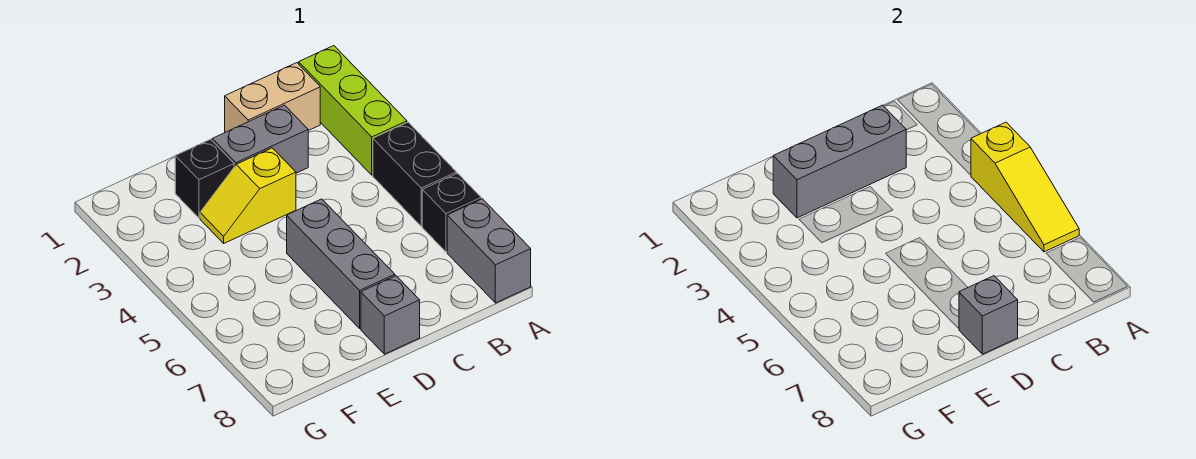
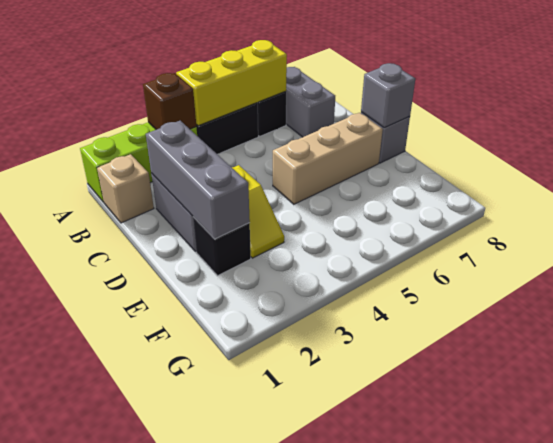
none -> brown 1x1 brick [143,73,196,130]
yellow 1x3 slope [971,122,1079,252] -> yellow 1x3 brick [176,40,287,126]
grey 1x2 brick [447,199,531,303] -> grey 1x2 brick turned to [286,67,335,137]
tan 1x2 brick [225,63,320,132] -> tan 1x1 brick [97,154,154,223]
grey 1x3 brick [287,199,395,328] -> tan 1x3 brick [273,113,383,204]

